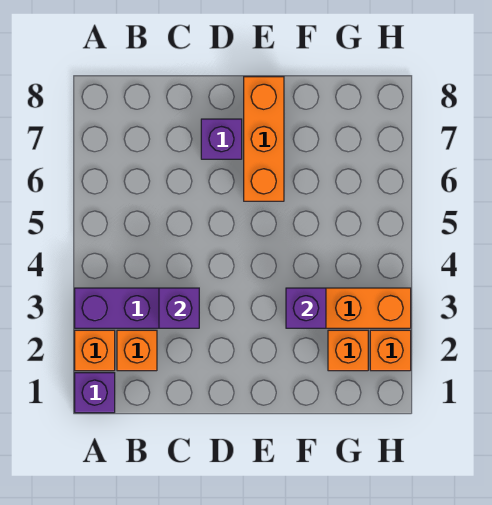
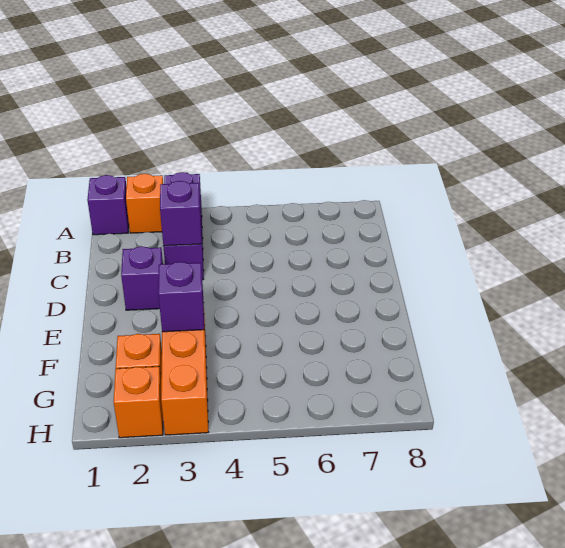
orange 1x1 brick [117,330,157,371] -> none
purple 1x1 brick [201,119,242,159] -> purple 1x1 brick moved to [121,246,163,310]
orange 1x3 brick [244,77,284,201] -> none

